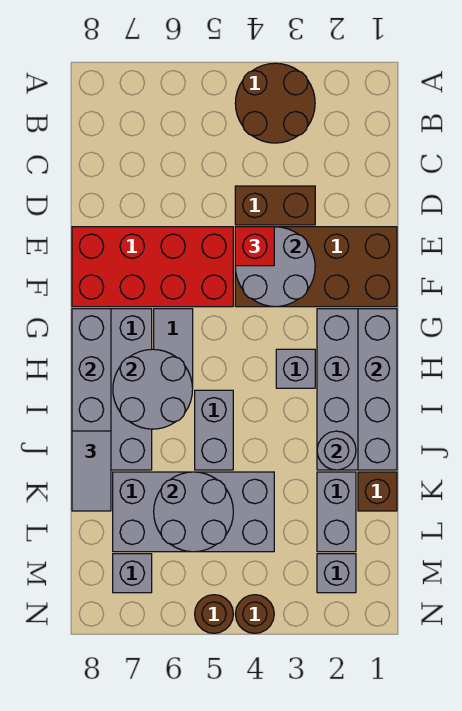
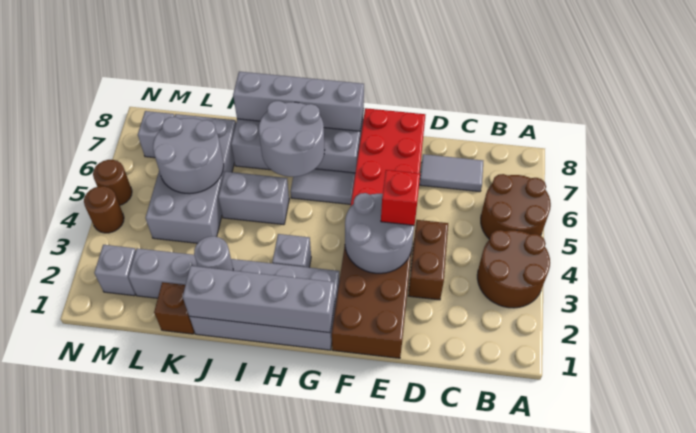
none -> brown 2x2 round brick [481,174,551,239]
grey 1x2 tile [72,431,111,511] -> grey 1x2 tile moved to [420,154,483,192]

